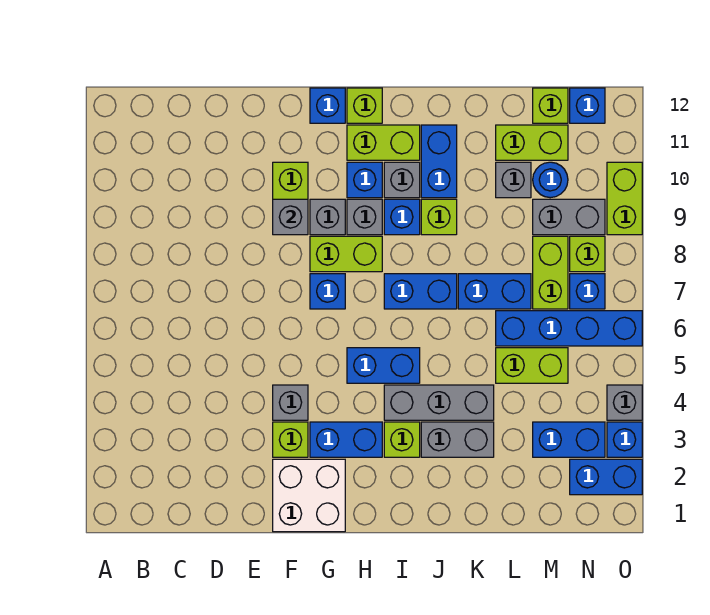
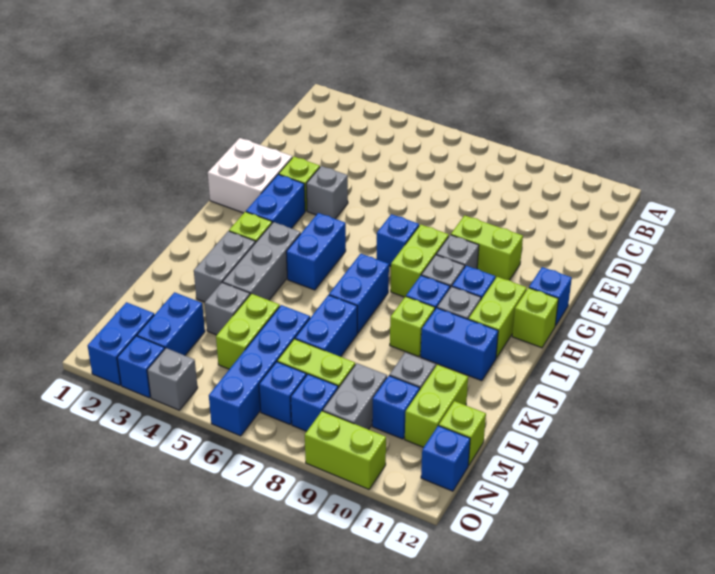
grey 1x1 brick [273,199,308,235] -> grey 1x1 brick moved to [205,282,250,335]
blue 1x1 round brick [533,162,568,198] -> blue 1x1 brick [372,376,420,439]
lime 1x1 brick [570,236,605,272] -> blue 1x1 brick [291,374,338,431]

